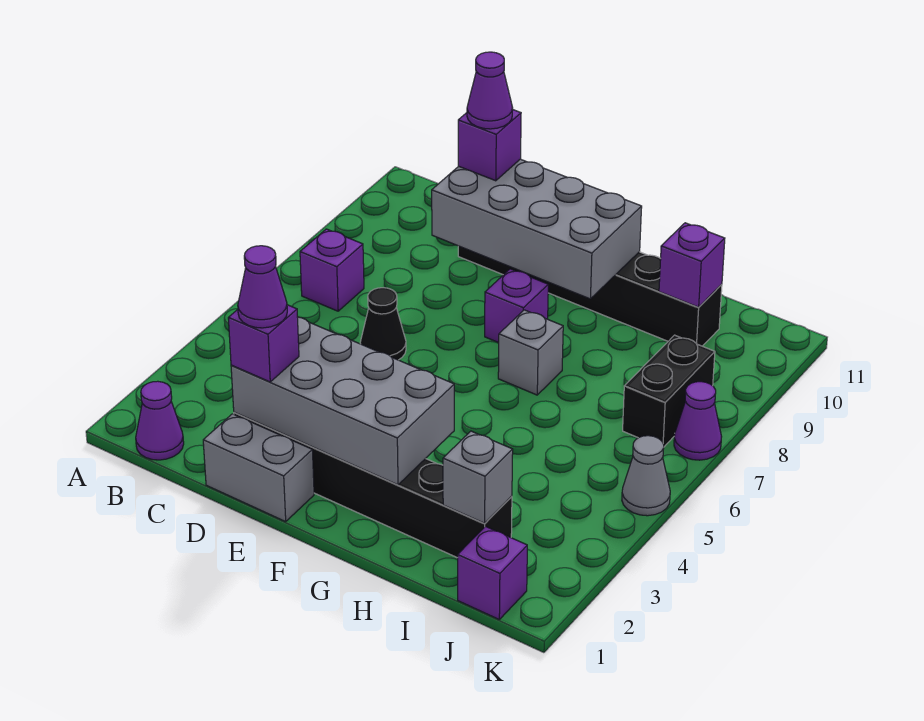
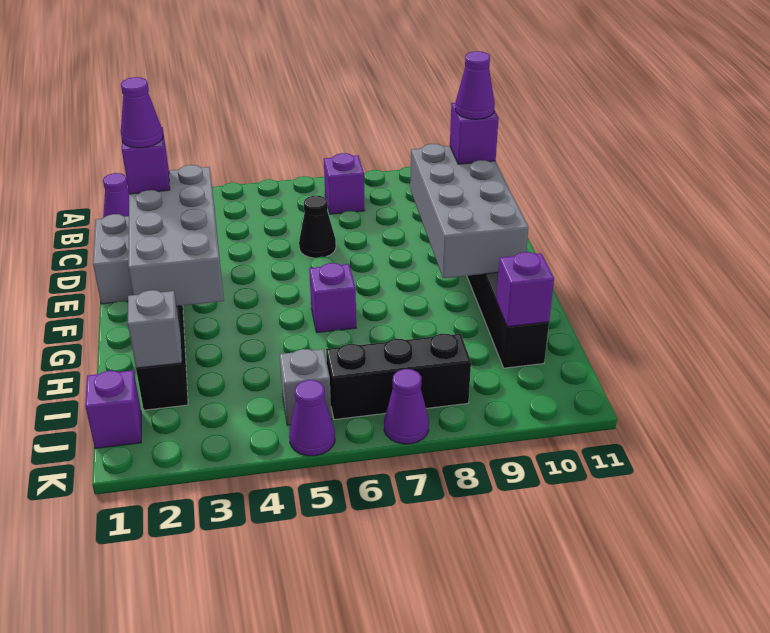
purple 1x1 brick [485,269,548,343] -> purple 1x1 brick moved to [309,263,356,333]
grey 1x1 brick [498,310,563,395] -> grey 1x1 brick moved to [279,349,332,425]
black 1x2 brick [623,335,715,447] -> black 1x3 brick [326,334,471,420]
grey 1x1 cone [622,436,670,516] -> purple 1x1 cone [289,380,335,456]

